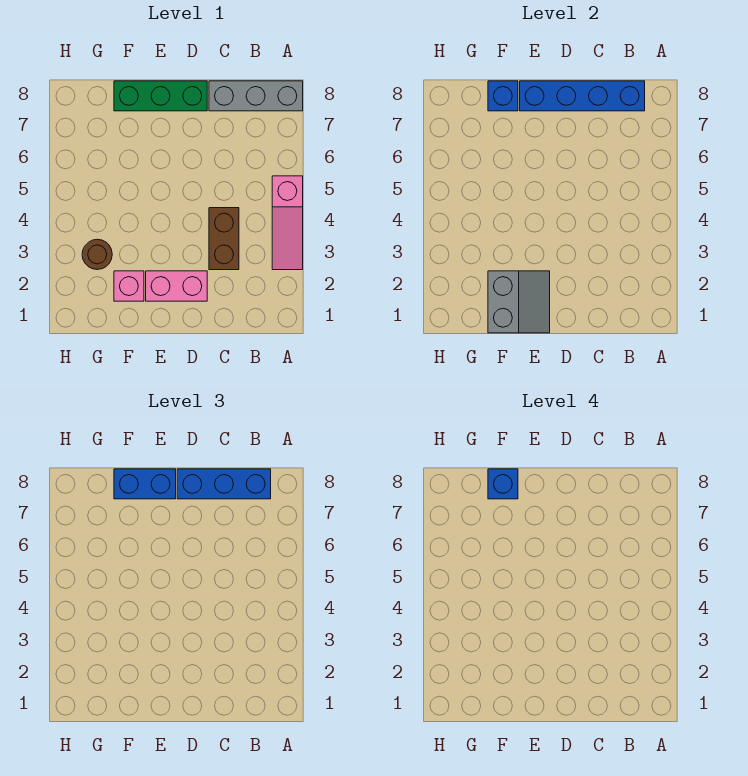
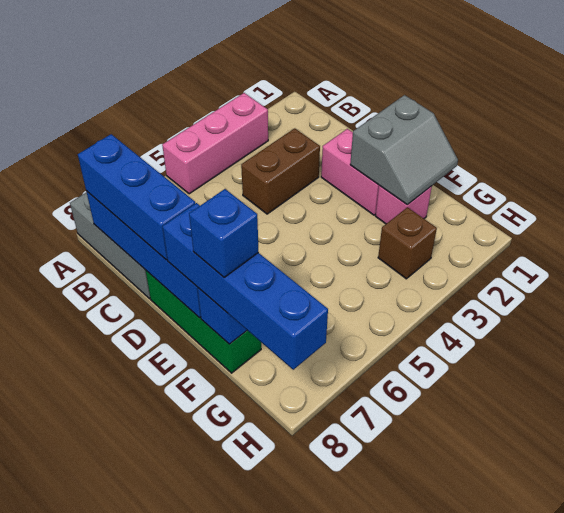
pink 1x3 slope [272,176,303,270] -> pink 1x3 brick [162,93,268,194]
grey 2x2 slope [488,271,550,333] -> grey 2x2 slope turned to [350,95,458,205]
blue 1x2 brick [114,469,176,499] -> blue 1x4 brick [163,203,328,370]
brown 1x1 round brick [82,239,112,270] -> brown 1x1 brick [378,207,437,279]

